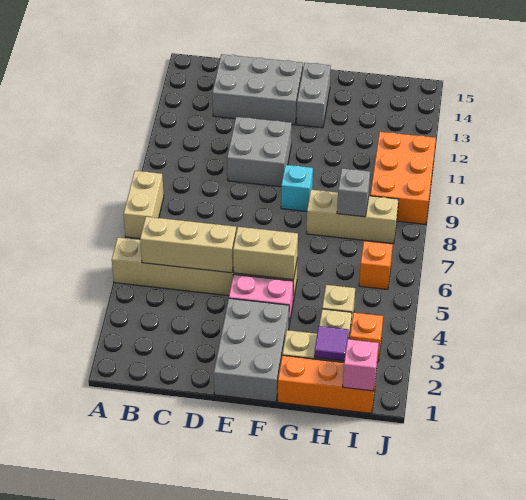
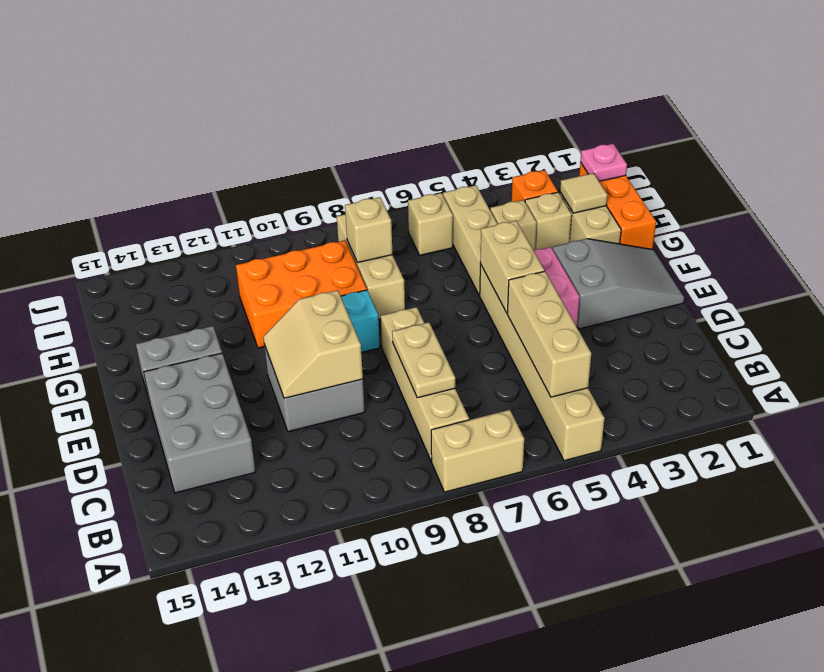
none -> tan 1x4 brick [381,307,469,461]
none -> tan 1x2 plate [392,322,455,398]
none -> tan 2x2 slope [263,290,363,398]
grey 2x3 brick [214,298,289,402] -> grey 2x3 slope [553,239,684,329]
none -> tan 1x3 brick [443,185,497,296]
purple 1x1 tile [314,326,349,361] -> tan 1x1 tile [560,173,607,213]
grey 1x1 brick [337,168,370,217] -> tan 1x1 brick [345,197,392,263]
pink 1x1 brick [343,339,379,391] -> pink 1x1 plate [580,144,627,181]
orange 1x1 brick [359,241,393,290] -> tan 1x1 brick [408,193,453,255]
orange 2x3 brick [370,132,436,224] -> orange 2x3 brick moved to [236,240,367,348]

